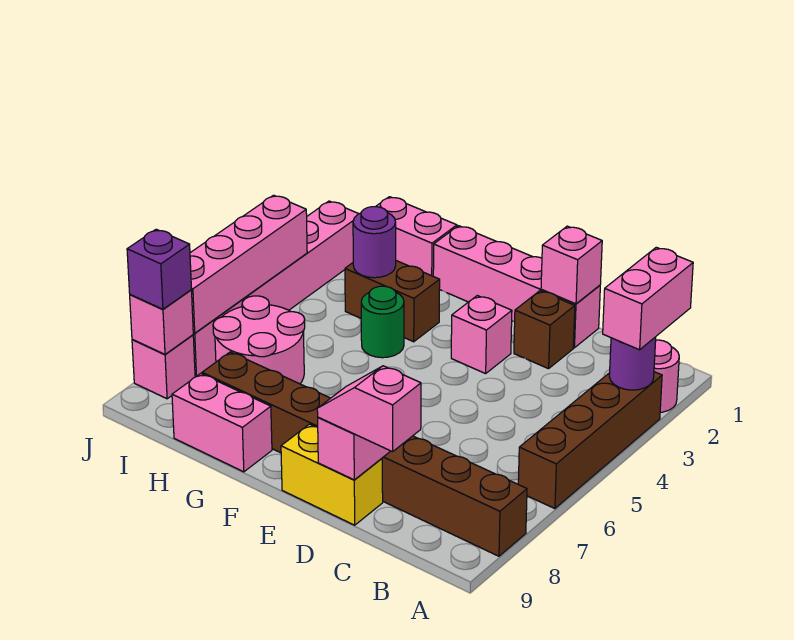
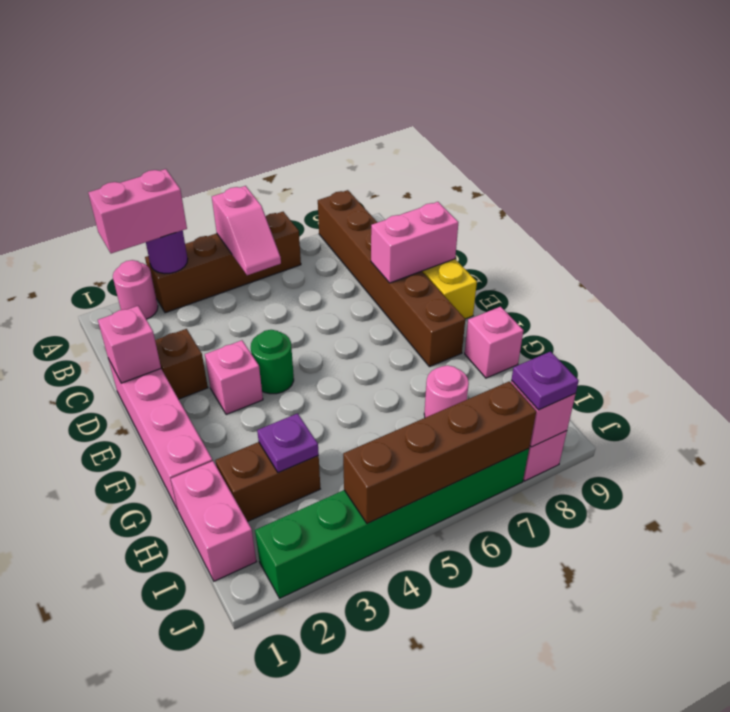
brown 1x8 brick [202,352,527,556] -> brown 1x6 brick [318,190,465,367]
pink 1x2 slope [317,366,421,452] -> pink 1x2 slope moved to [212,186,281,275]
brown 1x2 brick [345,261,440,342] -> brown 1x2 brick turned to [215,442,320,522]
green 1x1 round brick [361,286,404,358] -> green 1x1 round brick moved to [251,330,294,394]
pink 1x2 brick [172,373,272,472] -> pink 1x1 brick [465,307,523,378]
purple 1x1 round brick [353,207,396,278] -> purple 1x1 plate [257,413,319,473]
pink 2x2 round brick [213,296,305,384] -> pink 1x1 round brick [424,365,469,418]
pink 1x6 brick [193,201,358,377] -> green 1x6 brick [255,449,529,598]
pink 1x4 brick [190,195,307,333] -> brown 1x4 brick [343,381,536,524]
purple 1x1 brick [127,229,191,309] -> purple 1x1 plate [511,352,579,410]

